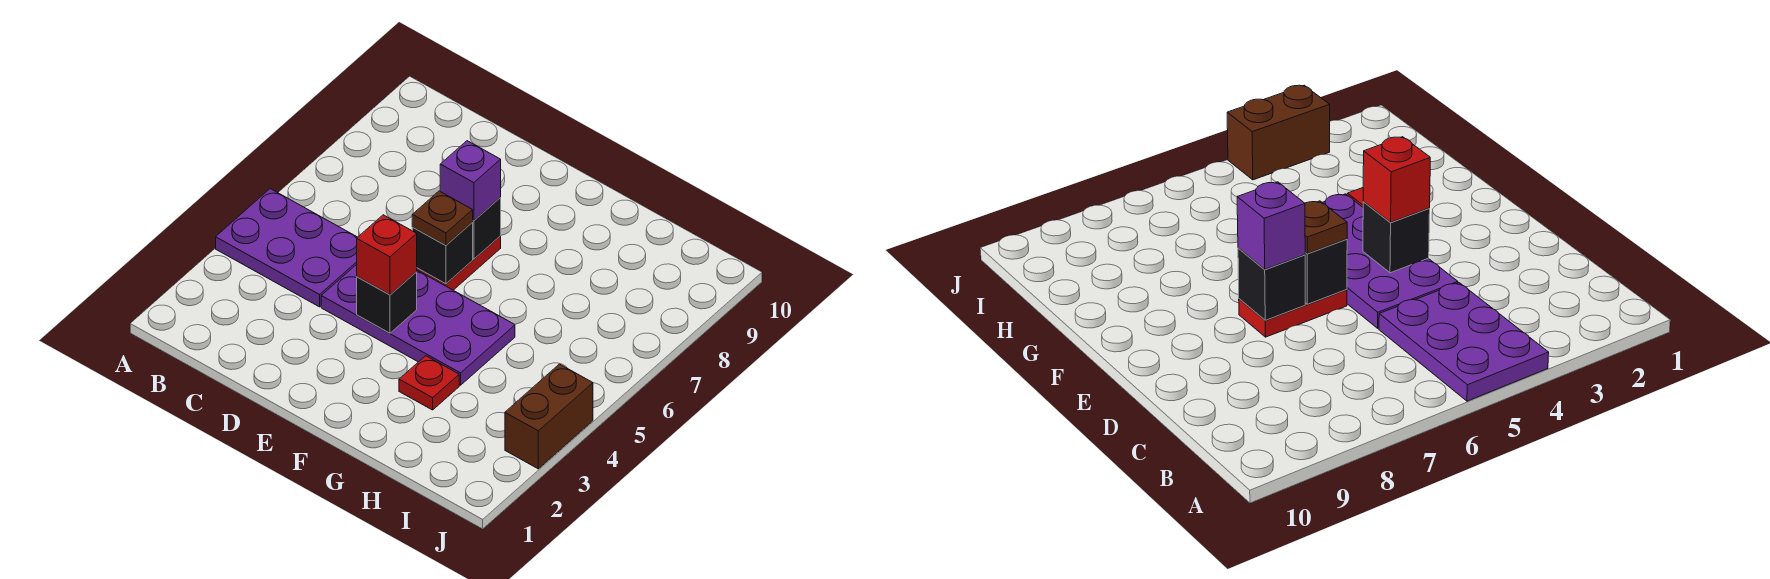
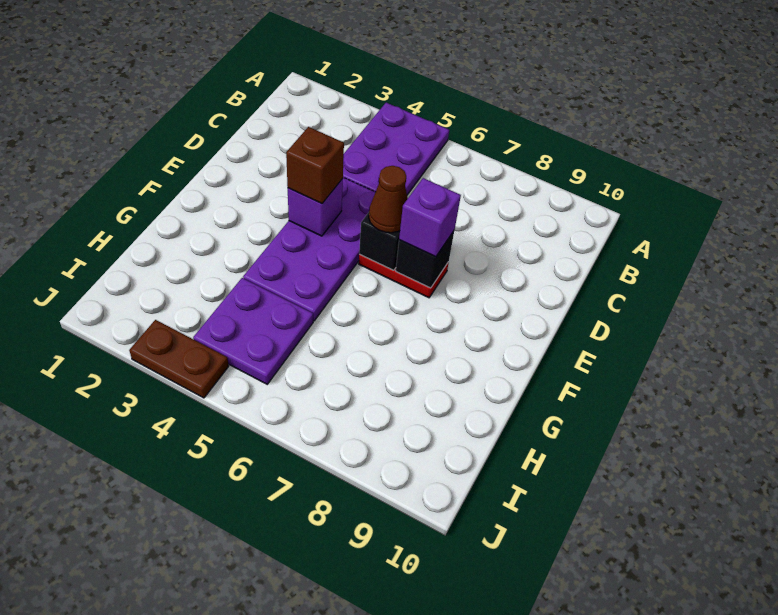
black 1x1 brick [357,272,417,333] -> purple 1x1 brick [288,179,343,236]
red 1x1 brick [357,215,417,295] -> brown 1x1 brick [286,127,344,204]
brown 1x1 plate [412,191,473,245] -> brown 1x1 cone [369,166,408,233]
red 1x1 plate [399,356,459,410] -> none
none -> purple 2x2 plate [193,278,313,384]
brown 1x2 brick [505,364,593,469] -> brown 1x2 plate [129,320,229,398]

